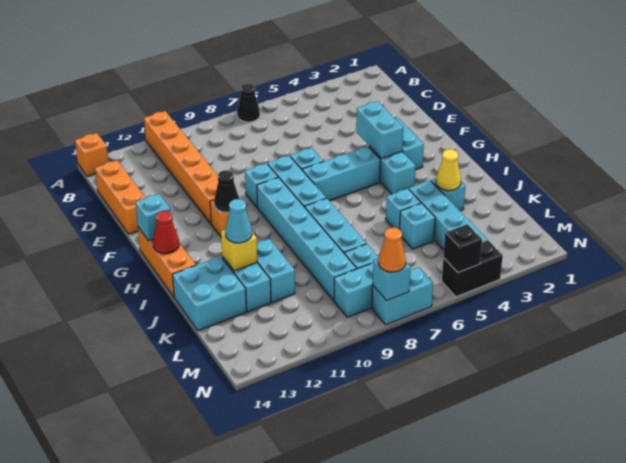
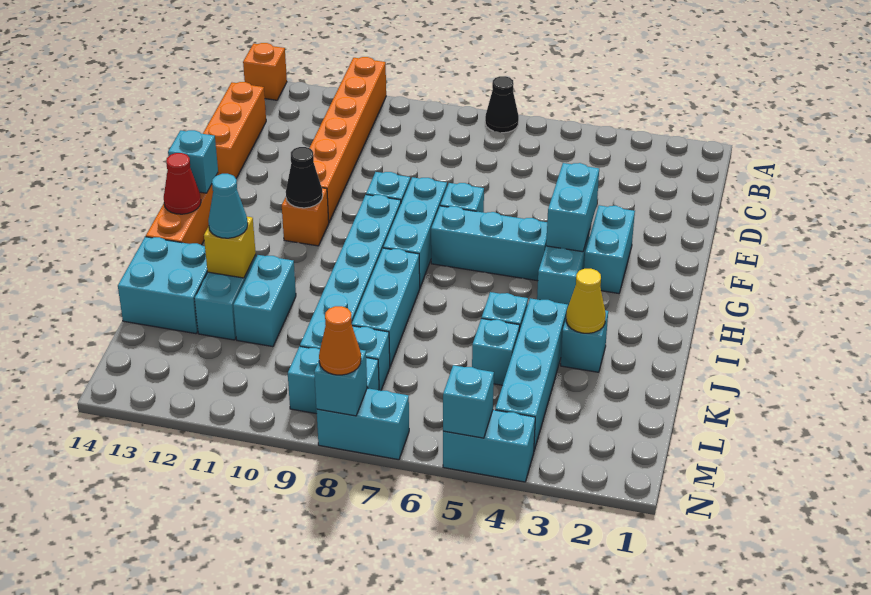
black 1x2 brick [442,240,503,297] -> cyan 1x2 brick [443,410,535,482]
black 1x1 brick [443,224,482,272] -> cyan 1x1 brick [443,365,494,438]

